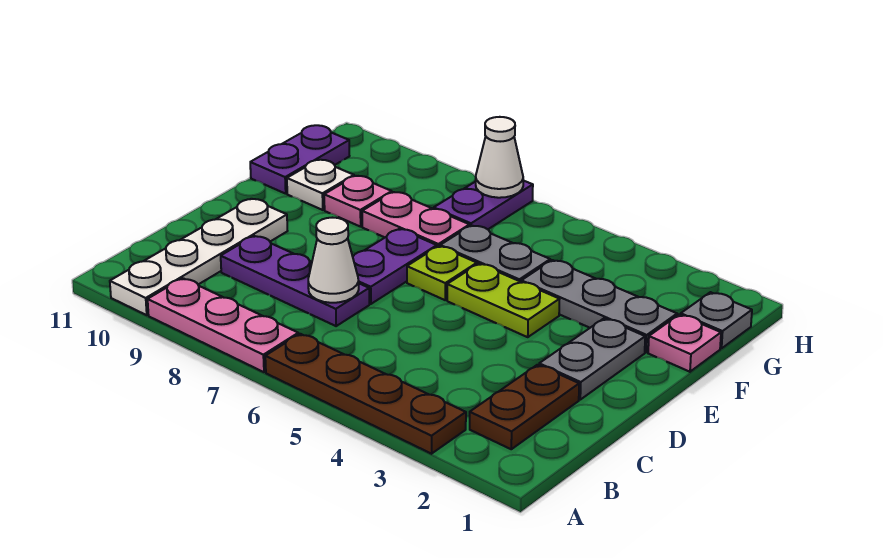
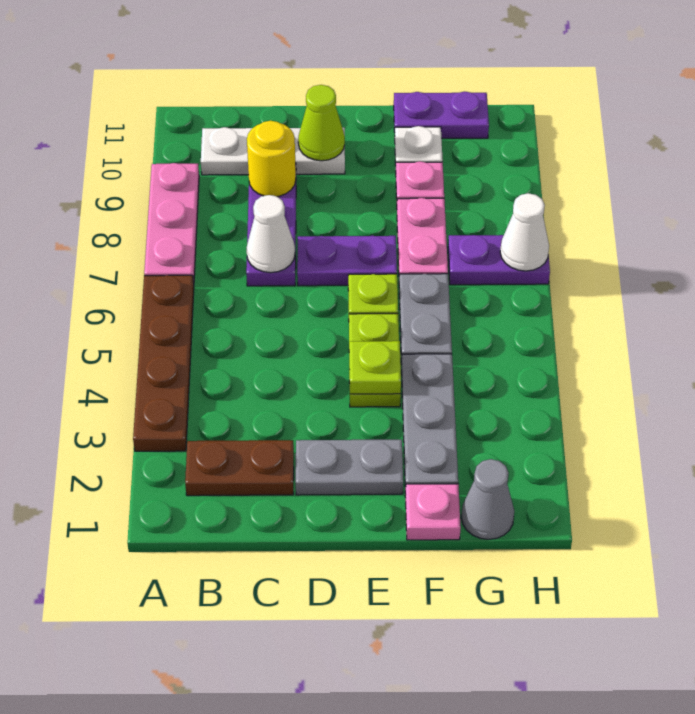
white 1x4 plate [110,199,287,315] -> white 1x3 plate [201,127,345,175]
none -> yellow 1x1 round brick [247,121,296,197]
none -> lime 1x1 cone [298,85,345,161]
none -> lime 1x1 plate [349,341,401,394]
grey 1x1 plate [681,292,752,348] -> grey 1x1 cone [461,459,514,539]

